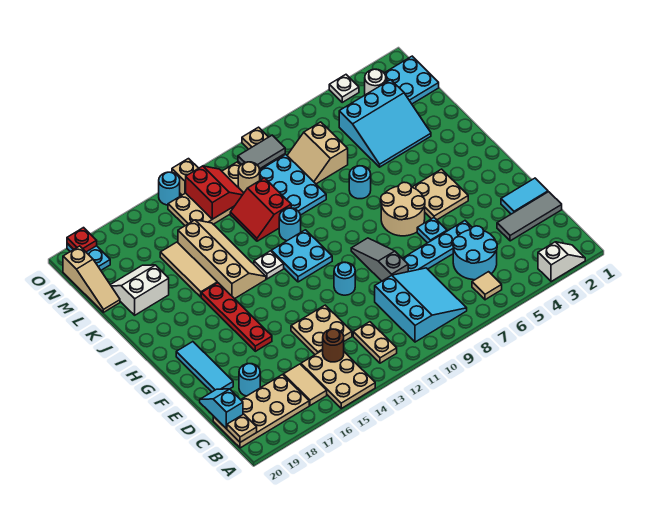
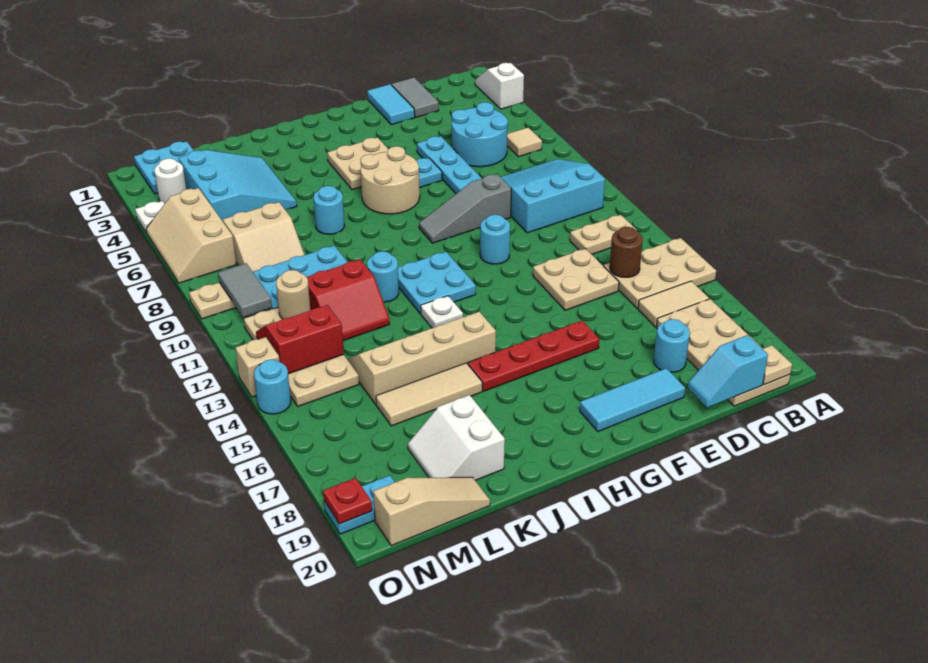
grey 1x3 tile [497,192,562,241] -> grey 1x2 tile [392,78,439,117]
none -> tan 2x3 slope [146,188,236,283]

